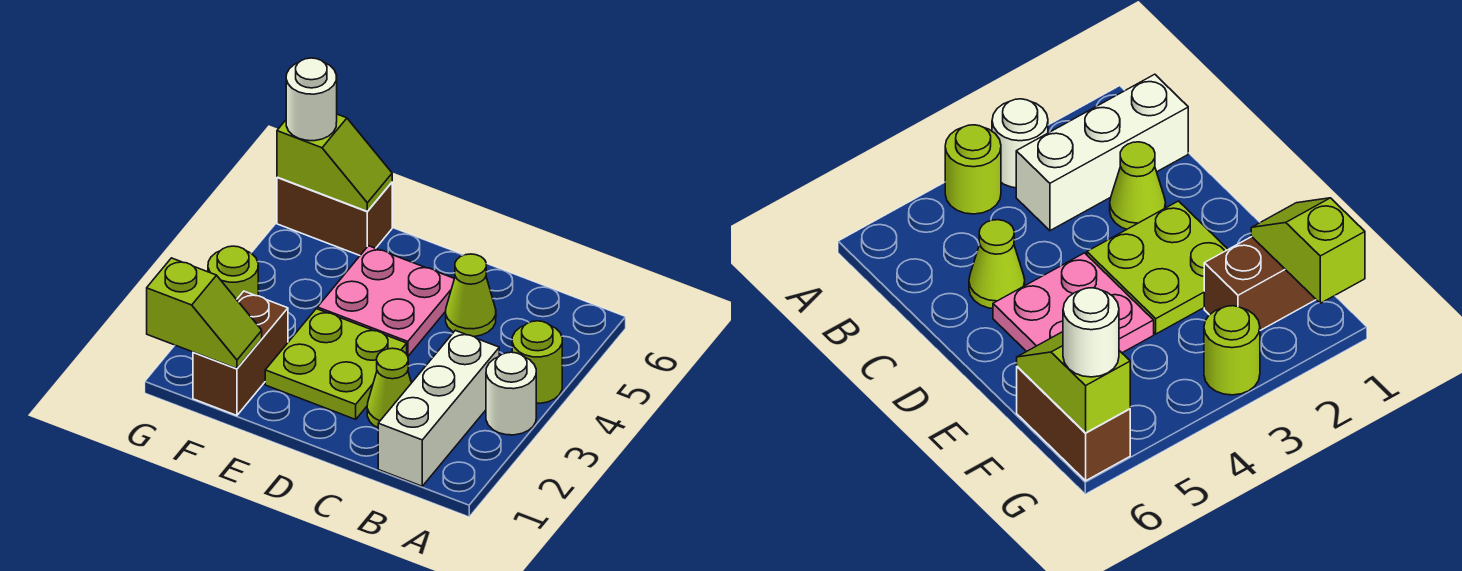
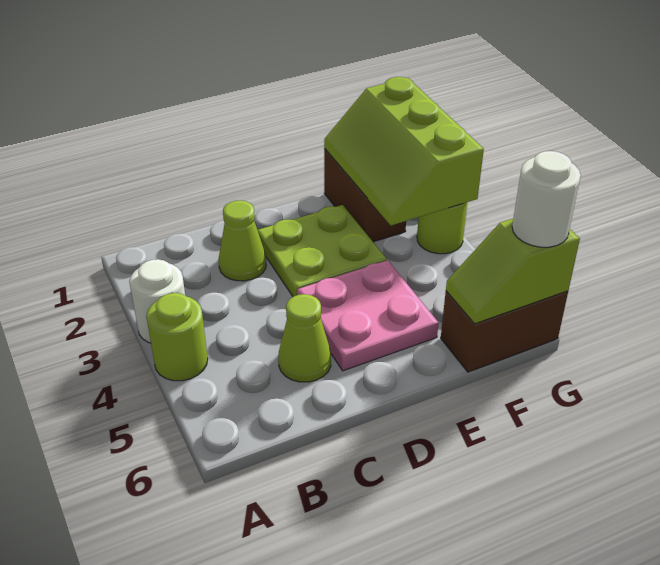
white 1x3 brick [378,330,499,486] -> none
lime 1x2 slope [147,258,262,369] -> lime 2x3 slope [324,77,484,225]

